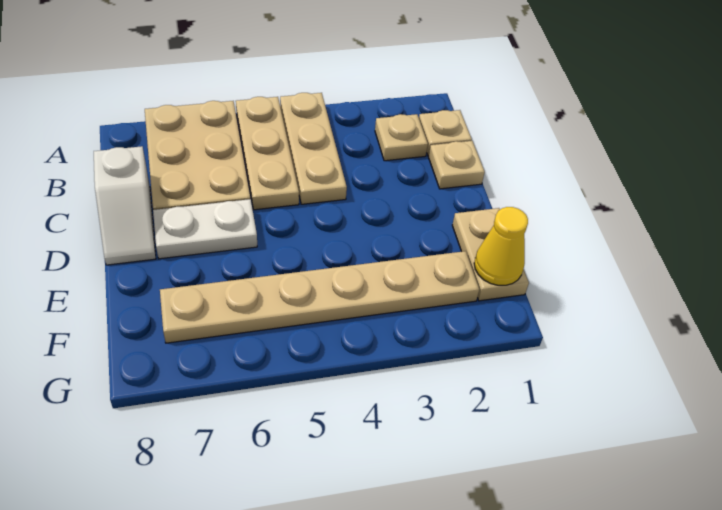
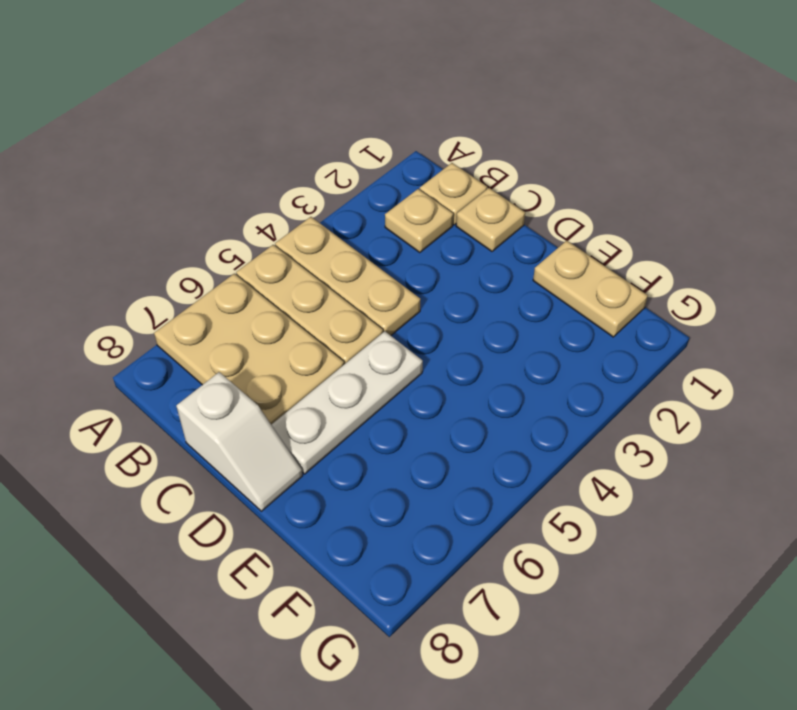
white 1x2 plate [153,199,257,259] -> white 1x3 plate [272,331,423,474]
yellow 1x1 cone [474,207,528,285] -> none
tan 1x6 plate [160,251,479,343] -> none

